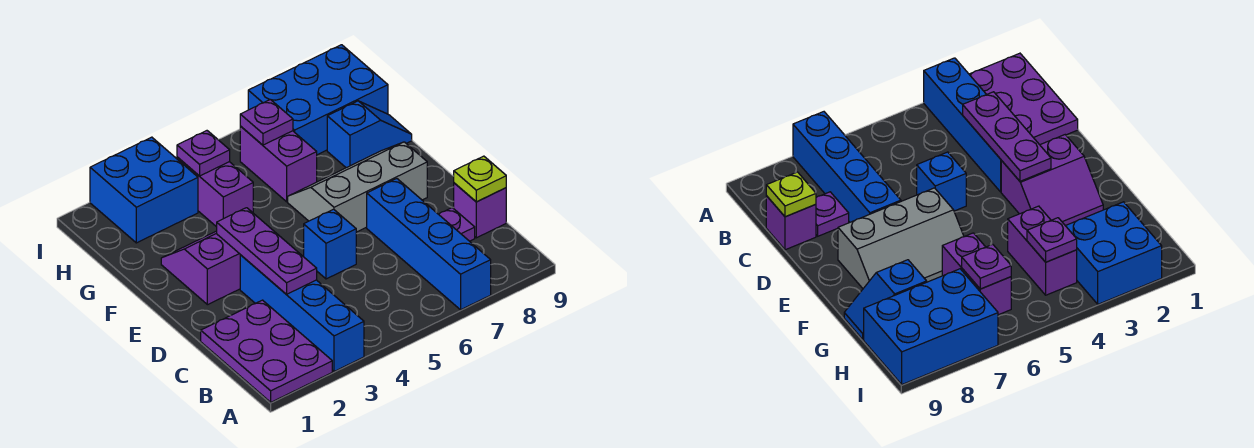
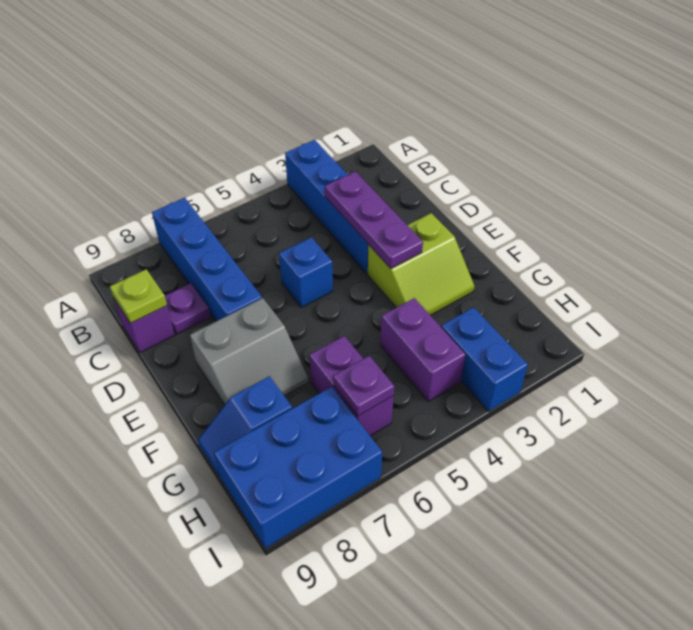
purple 2x3 plate [201,300,332,402] -> none
purple 2x2 slope [161,231,240,305] -> lime 2x2 slope [368,213,475,315]
grey 2x3 slope [288,142,427,232] -> grey 2x2 slope [190,298,308,405]
blue 2x2 brick [90,137,198,243] -> blue 1x2 brick [441,307,528,412]
purple 1x1 plate [177,131,230,176] -> none

